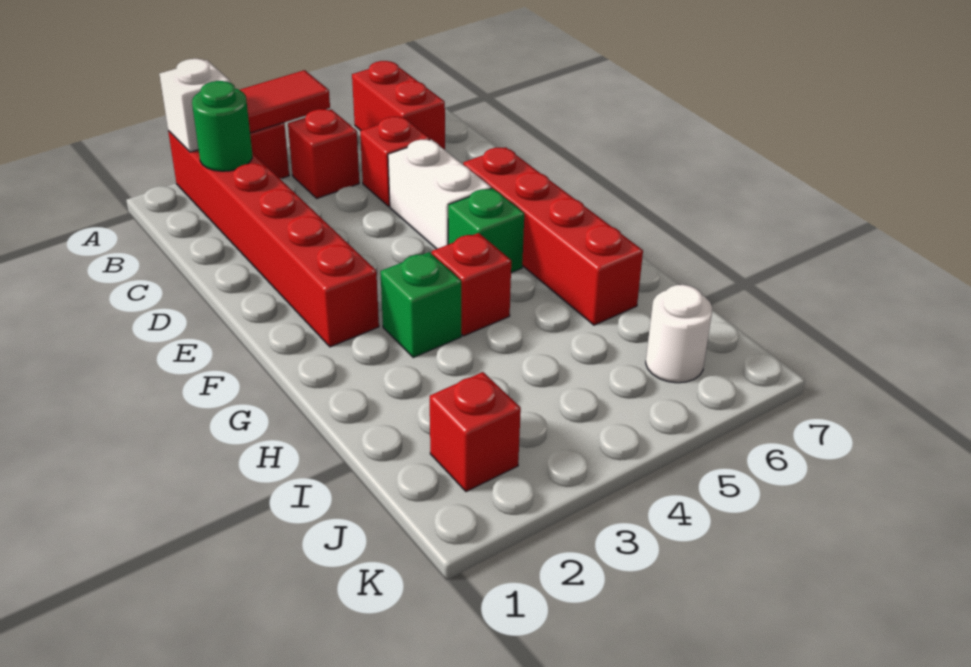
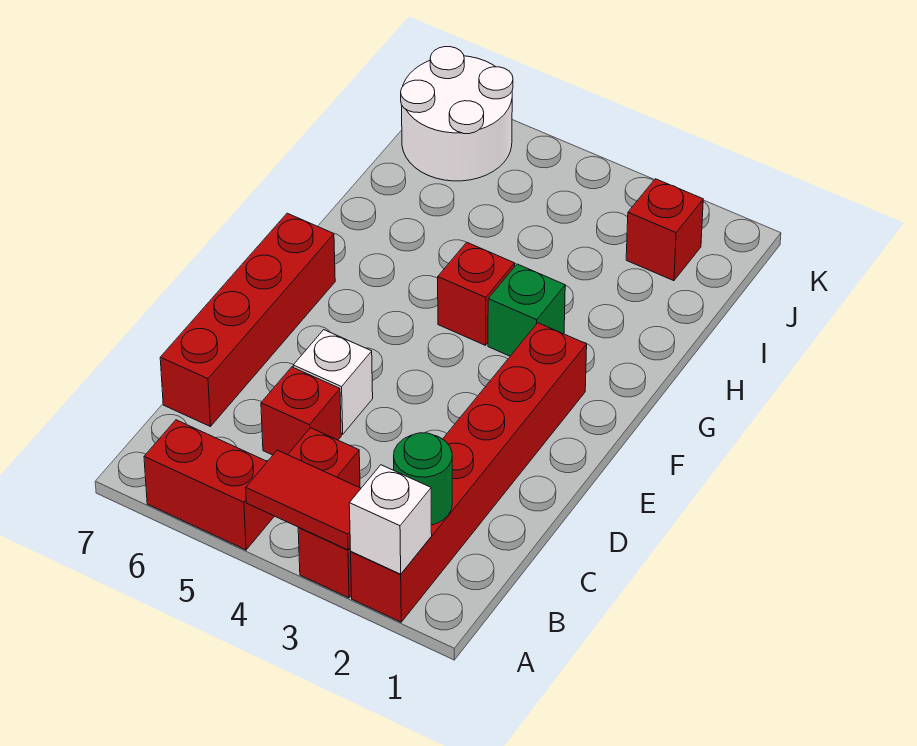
red 1x2 brick [352,61,445,150] -> red 1x2 brick turned to [144,420,274,550]
white 1x2 brick [388,140,491,249] -> white 1x1 brick [293,330,373,434]
red 1x4 brick [463,147,643,325] -> red 1x4 brick moved to [160,213,335,427]
green 1x1 brick [448,188,524,273] -> none
white 1x1 round brick [646,285,712,383] -> white 2x2 round brick [401,47,513,181]

